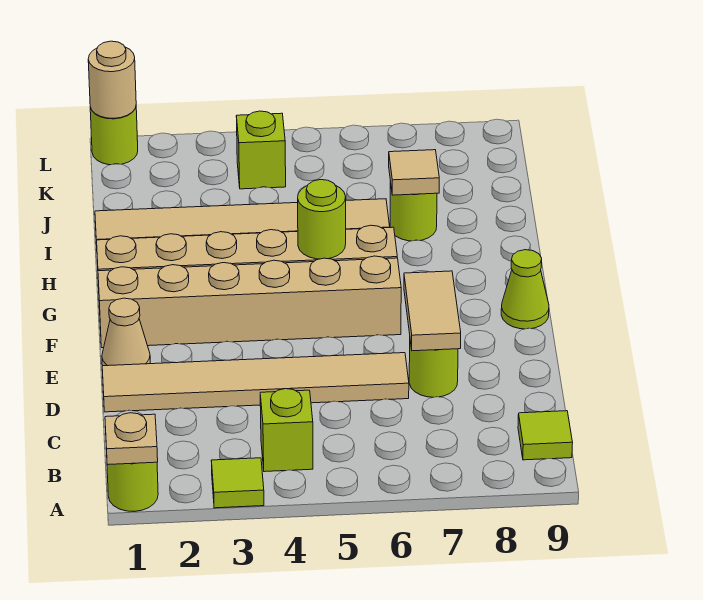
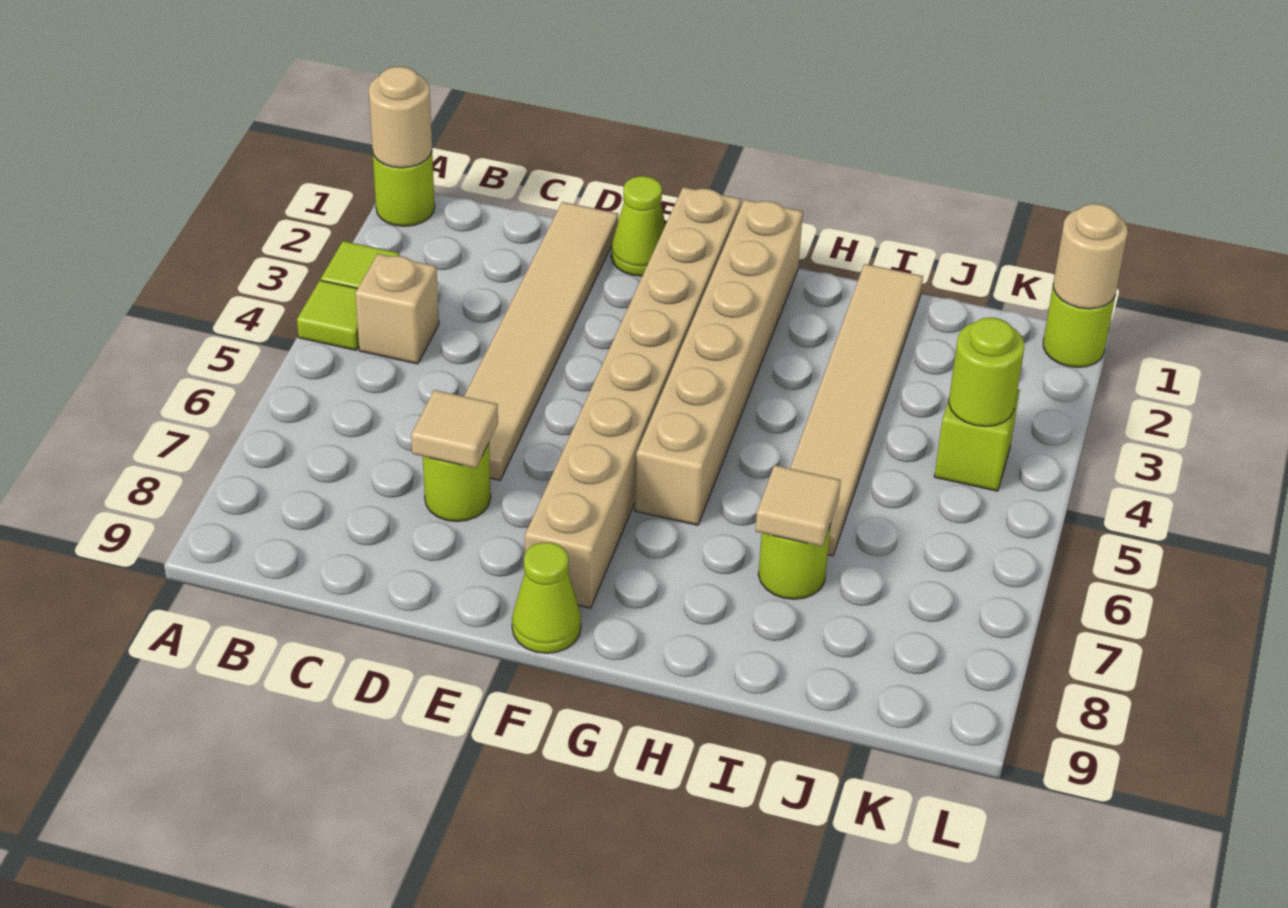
tan 1x1 plate [105,413,158,465] -> tan 1x1 round brick [369,67,432,168]
lime 1x1 brick [260,389,313,472] -> tan 1x1 brick [355,254,439,364]
lime 1x1 tile [518,411,573,460] -> lime 1x1 tile moved to [297,280,359,350]
tan 1x2 tile [404,271,461,351] -> tan 1x1 tile [411,390,498,468]
tan 1x1 cone [102,298,150,366] -> lime 1x1 cone [611,176,666,276]
tan 1x6 brick [98,256,401,348] -> tan 1x8 brick [525,187,741,608]
lime 1x1 round brick [298,180,346,259] -> lime 1x1 round brick moved to [949,318,1024,426]

